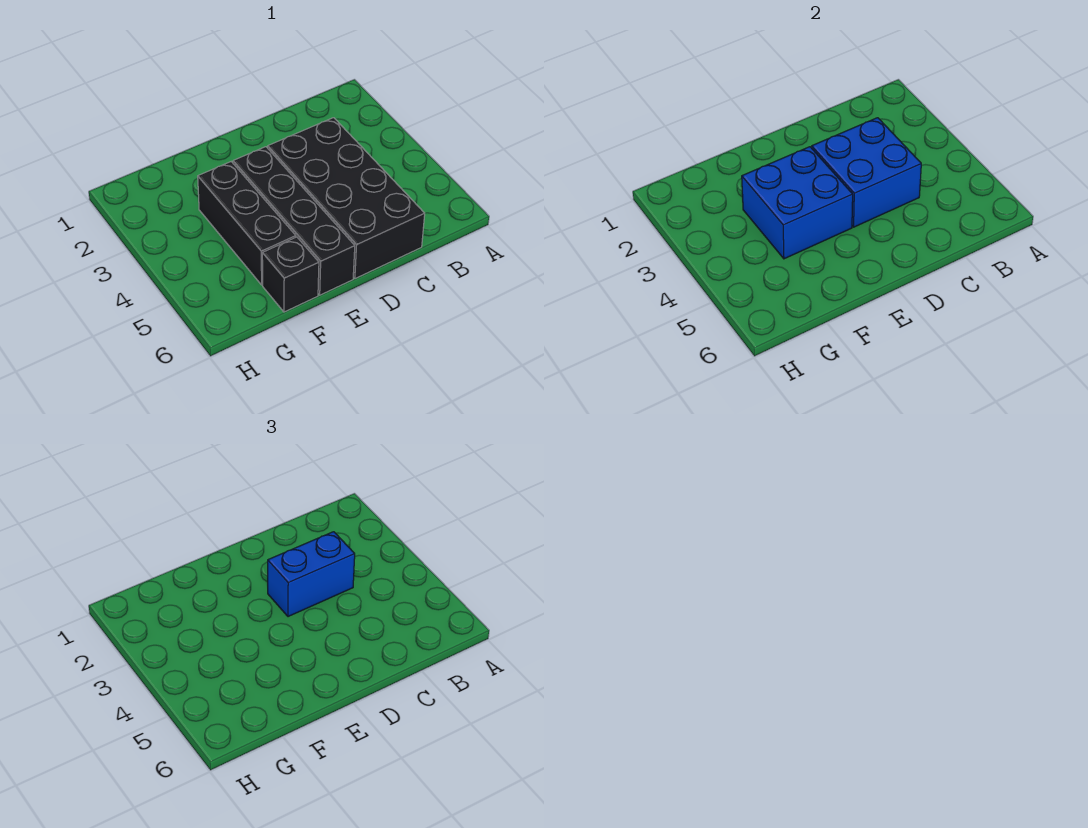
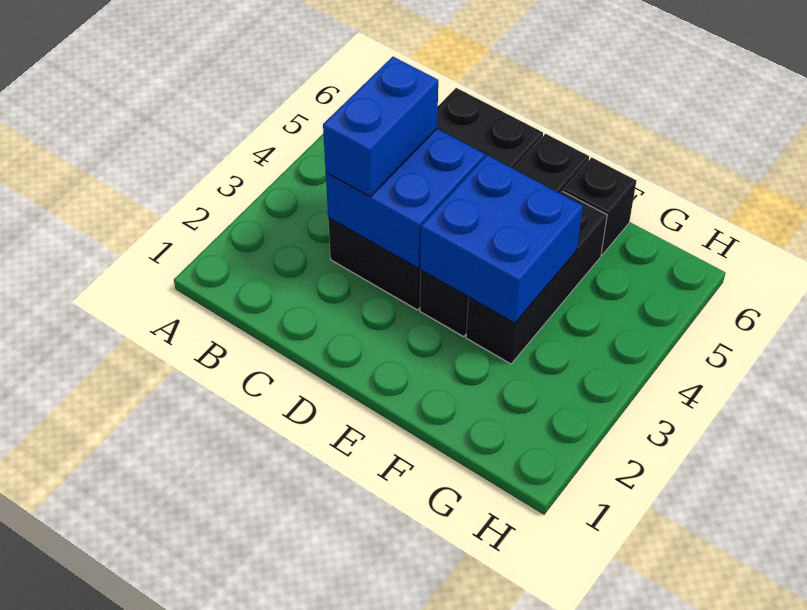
blue 1x2 brick [268,532,355,617] -> blue 1x2 brick turned to [323,57,438,197]

